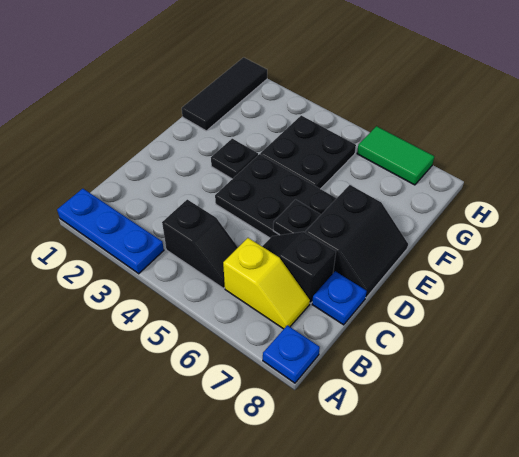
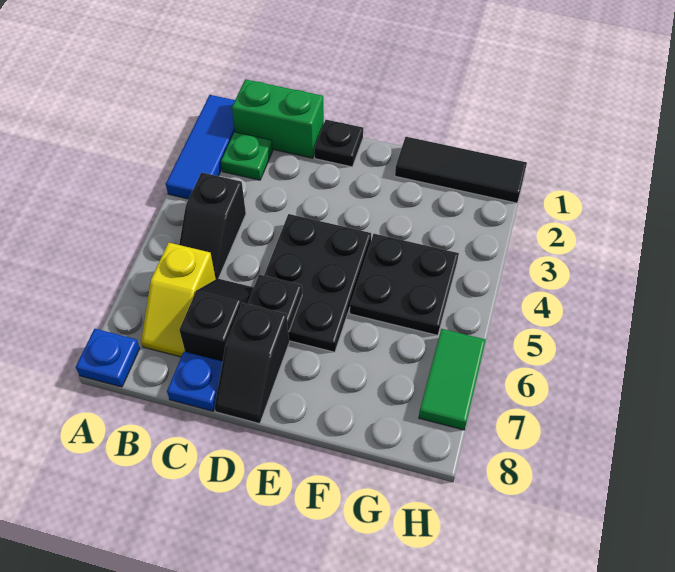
blue 1x3 plate [57,189,164,274] -> blue 1x3 tile [166,95,235,199]
none -> green 1x2 brick [232,79,324,158]
none -> green 1x1 plate [221,132,273,180]
black 2x2 slope [306,185,408,298] -> black 1x2 slope [215,303,289,424]
black 1x1 plate [211,139,258,179] -> black 1x1 plate moved to [314,120,363,167]

